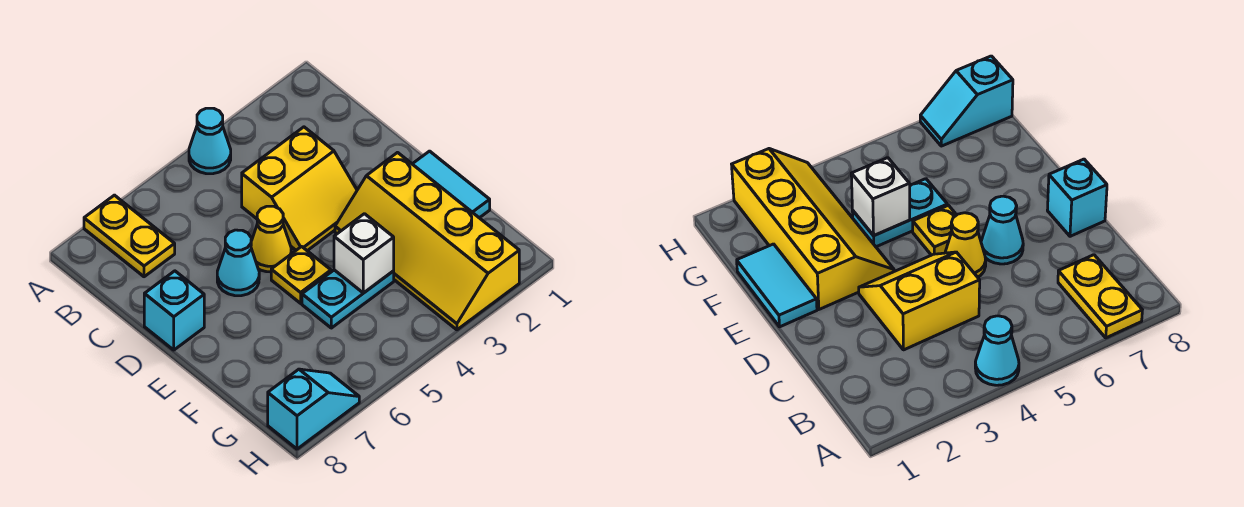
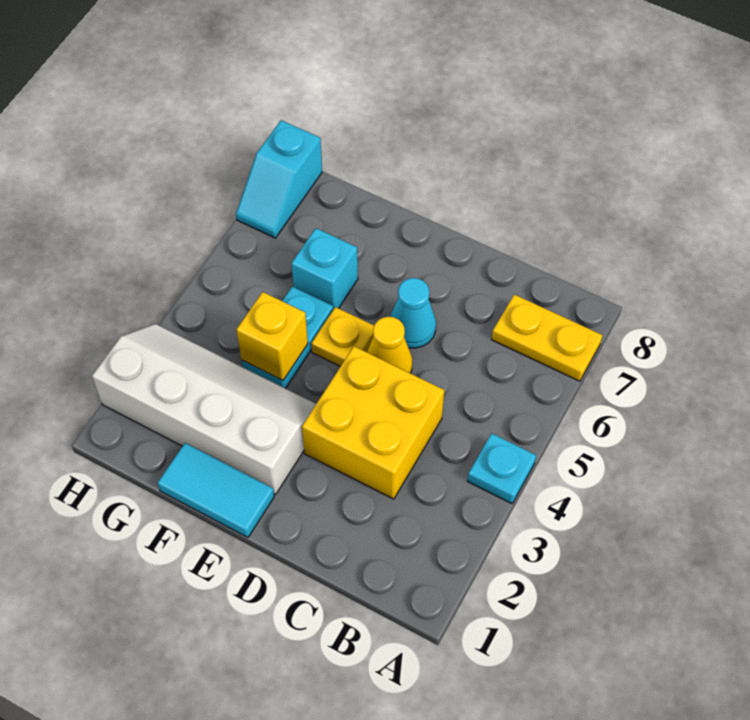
cyan 1x1 cone [189,108,231,174] -> cyan 1x1 plate [468,433,536,504]
yellow 2x2 slope [242,127,357,251] -> yellow 2x2 brick [302,346,444,499]
cyan 1x1 brick [144,271,204,350] -> cyan 1x1 brick moved to [291,228,358,309]
yellow 2x4 slope [335,153,519,330] -> white 2x4 slope [92,324,316,494]
white 1x1 brick [334,214,394,293] -> yellow 1x1 brick [236,292,308,380]

